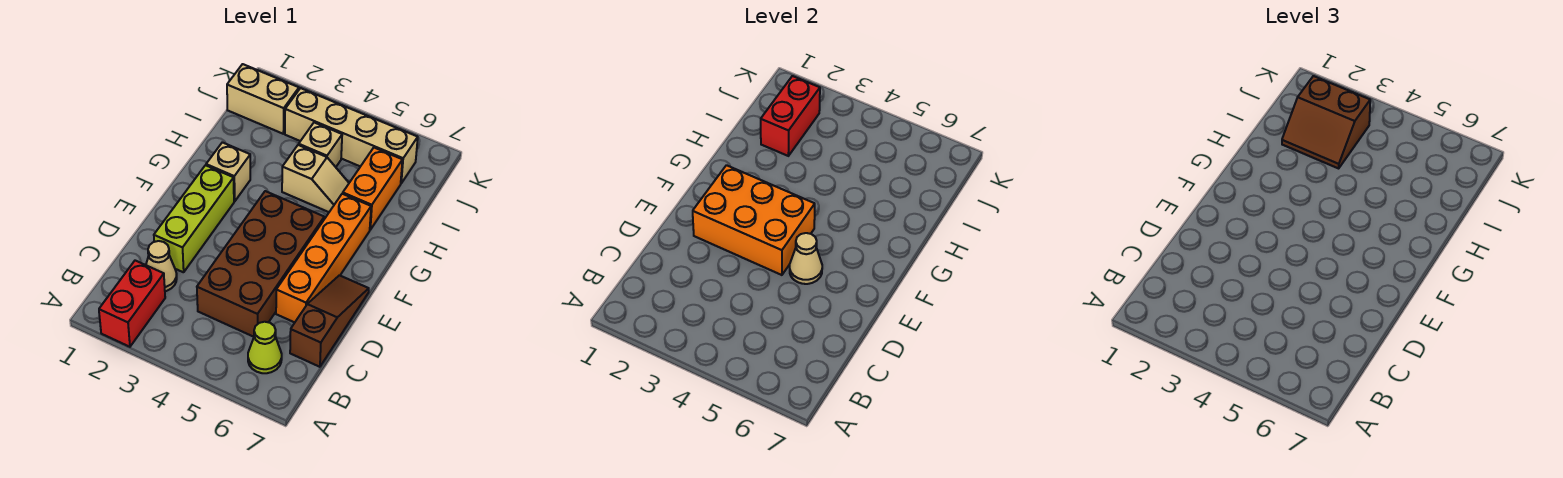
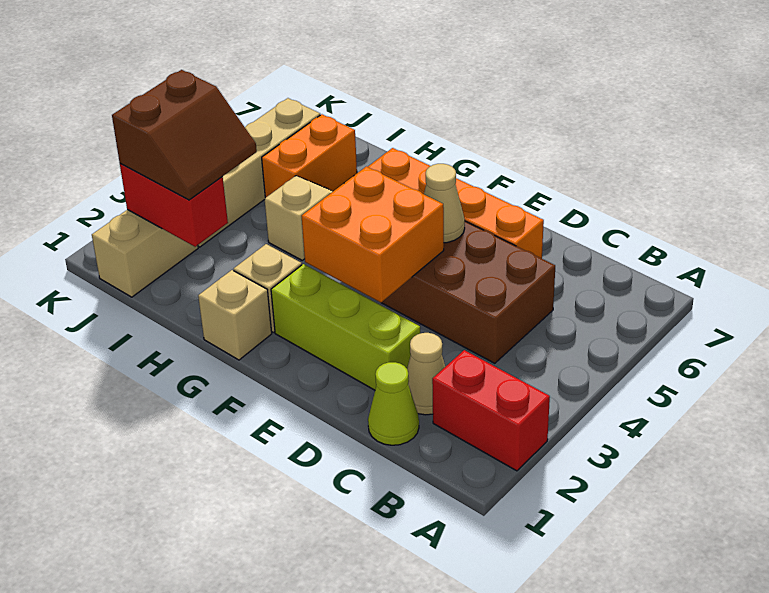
lime 1x1 cone [248,322,282,373] -> lime 1x1 cone moved to [368,362,419,445]
brown 1x3 slope [290,275,369,367] -> none
orange 2x3 brick [693,165,815,275] -> orange 2x2 brick [302,166,444,303]
orange 1x2 brick [343,148,402,230] -> orange 1x2 brick turned to [262,114,357,198]
tan 1x1 brick [299,123,342,167] -> tan 1x1 brick moved to [198,270,272,360]

